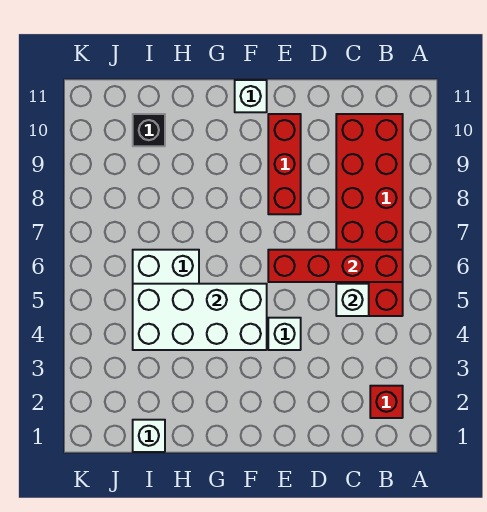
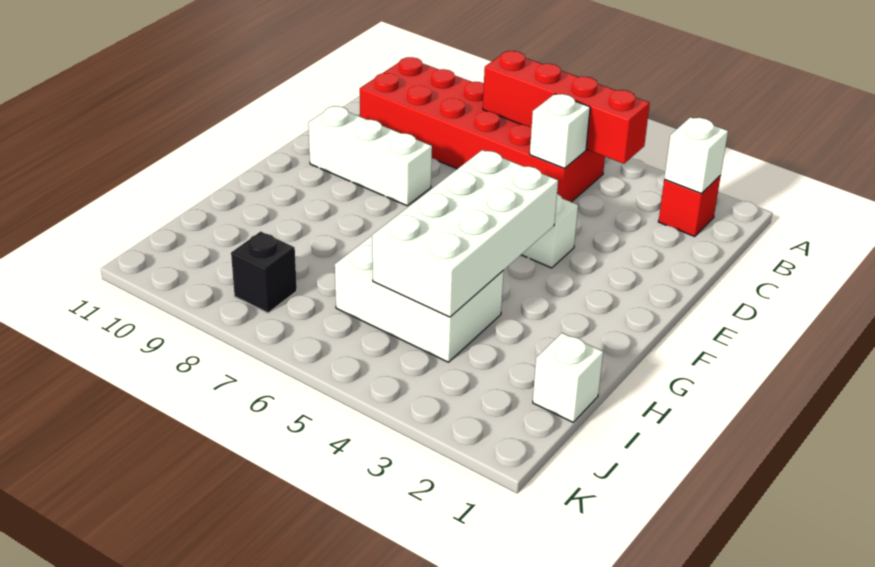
red 1x4 brick [268,250,403,282] -> red 1x4 brick turned to [483,51,650,164]
red 1x3 brick [268,114,301,214] -> white 1x3 brick [308,106,432,206]
white 1x1 brick [235,80,267,112] -> white 1x1 brick moved to [664,117,728,193]
black 1x1 brick [133,114,165,146] -> black 1x1 brick moved to [231,231,297,313]

